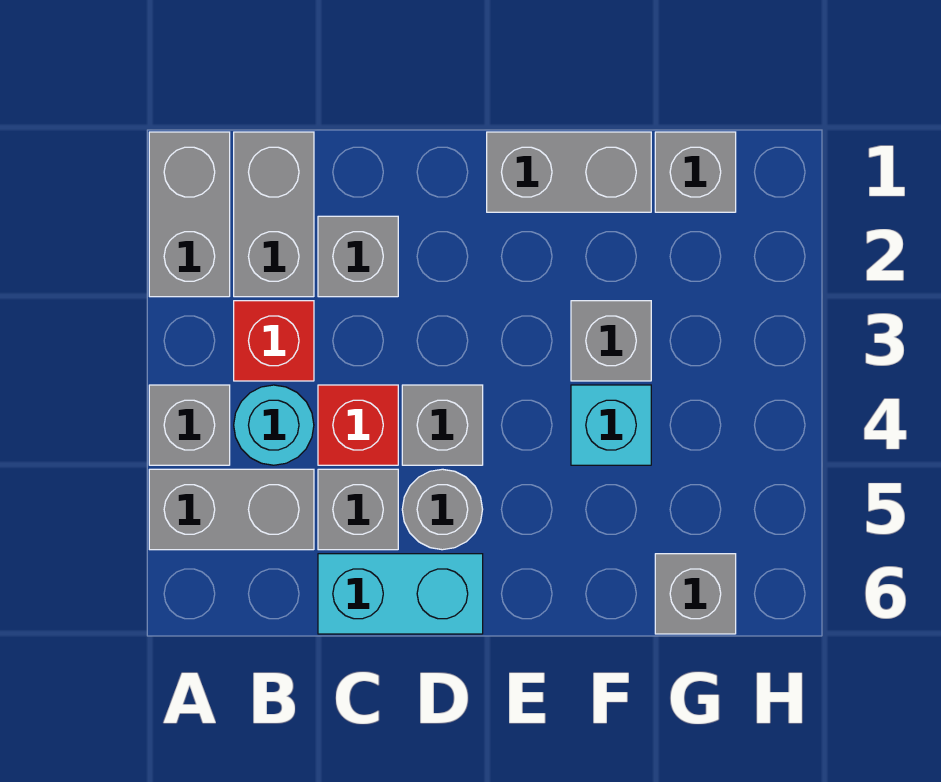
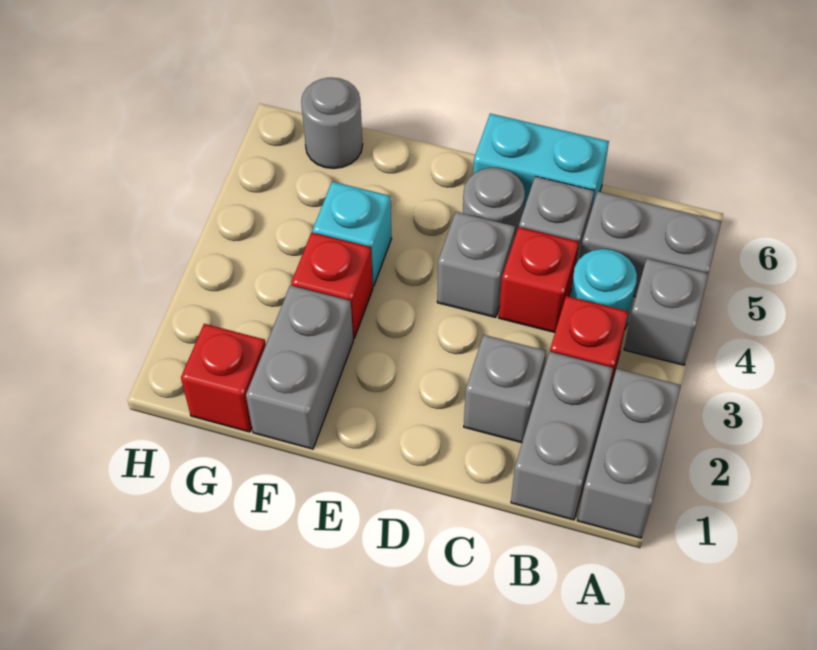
grey 1x2 brick [487,132,651,212] -> grey 1x2 brick turned to [246,285,353,449]
grey 1x1 brick [571,301,651,381] -> red 1x1 brick [291,233,373,339]
grey 1x1 brick [655,132,736,212] -> red 1x1 brick [181,324,266,432]
grey 1x1 brick [655,554,736,634] -> grey 1x1 round brick [301,78,363,169]

